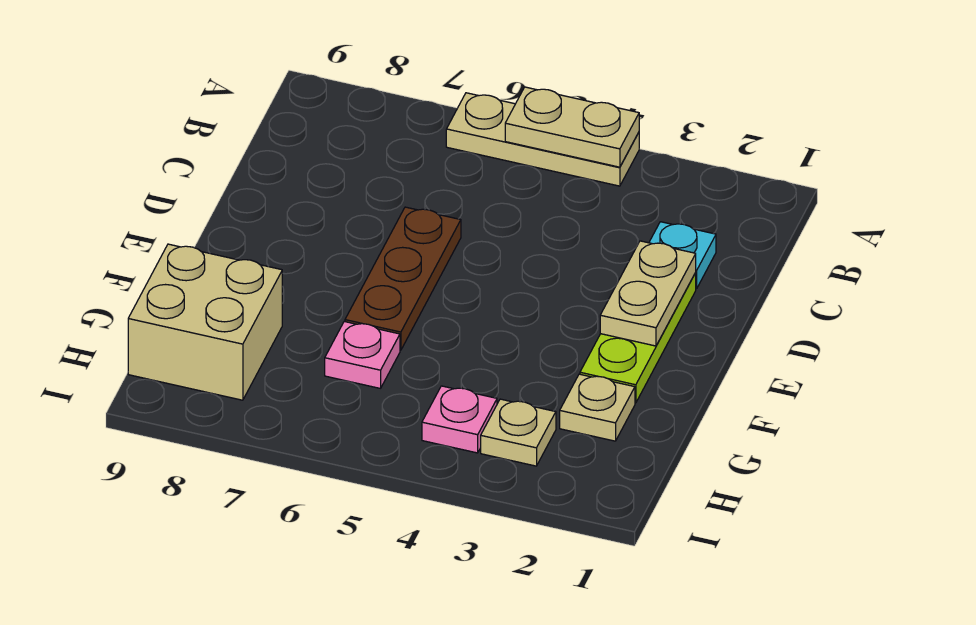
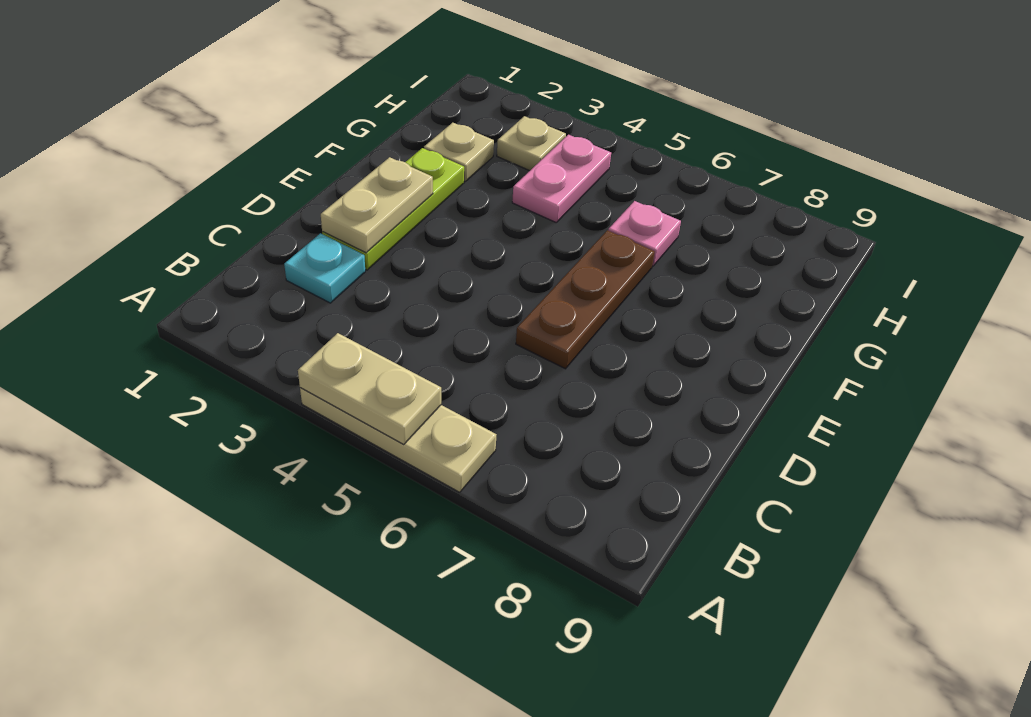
tan 2x2 brick [128,244,282,400] -> none
pink 1x1 plate [422,386,497,453] -> pink 1x2 plate [512,135,611,222]

